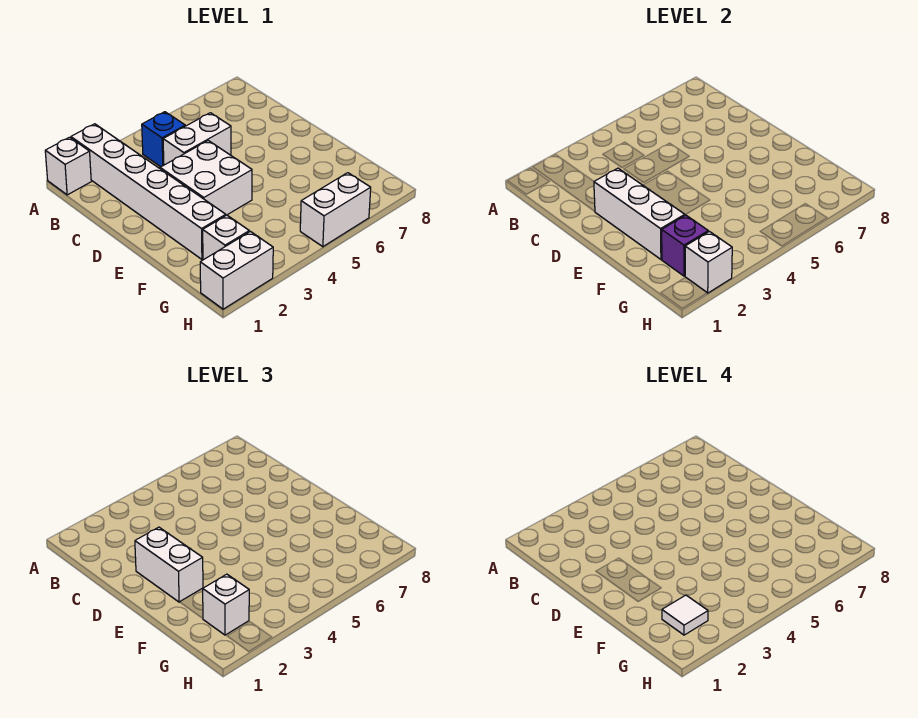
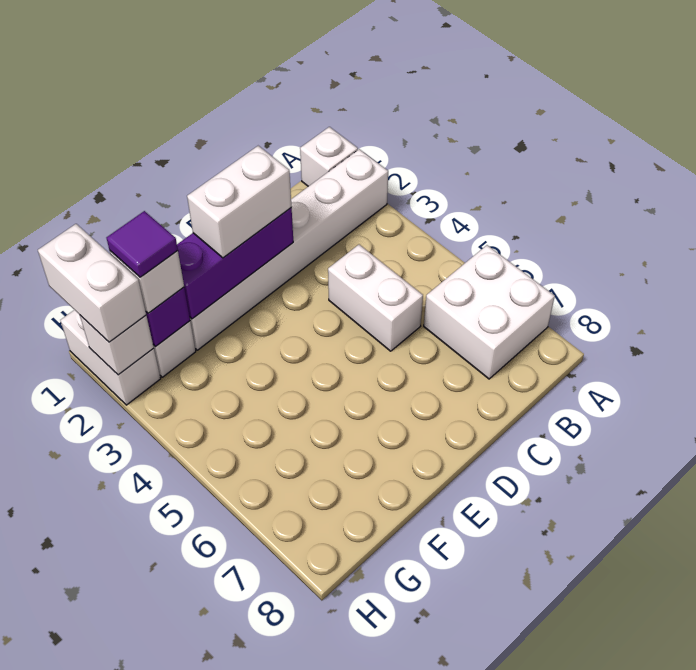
blue 1x1 brick [142,112,185,167] -> none
white 1x3 brick [594,168,685,259] -> purple 1x3 brick [177,208,293,319]
white 2x2 brick [160,141,252,215] -> white 2x2 brick moved to [424,245,555,379]
white 1x1 tile [662,595,708,635] -> purple 1x1 tile [106,211,178,277]
white 1x2 brick [300,173,371,247] -> white 1x2 brick moved to [38,224,146,342]

